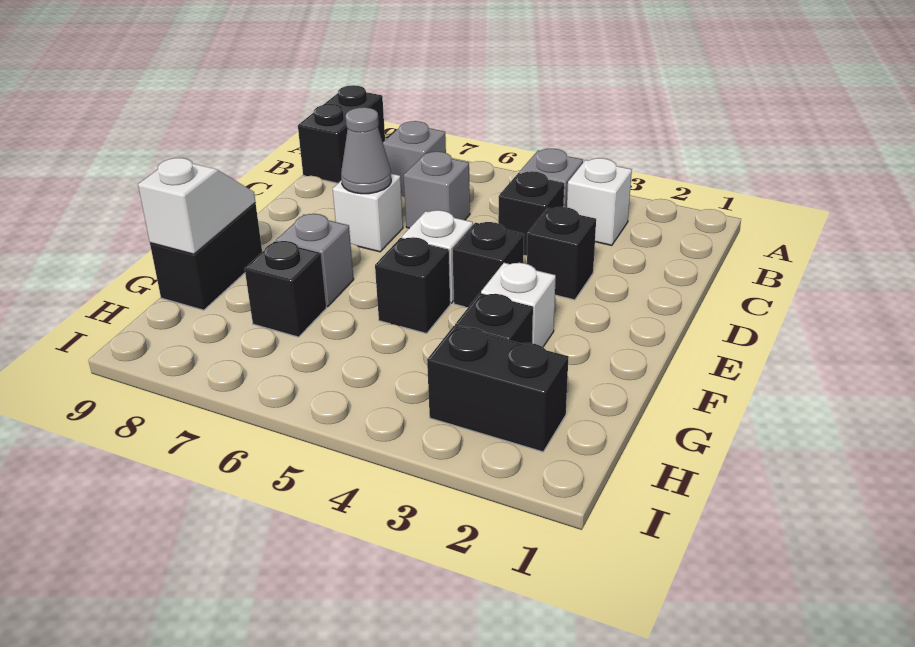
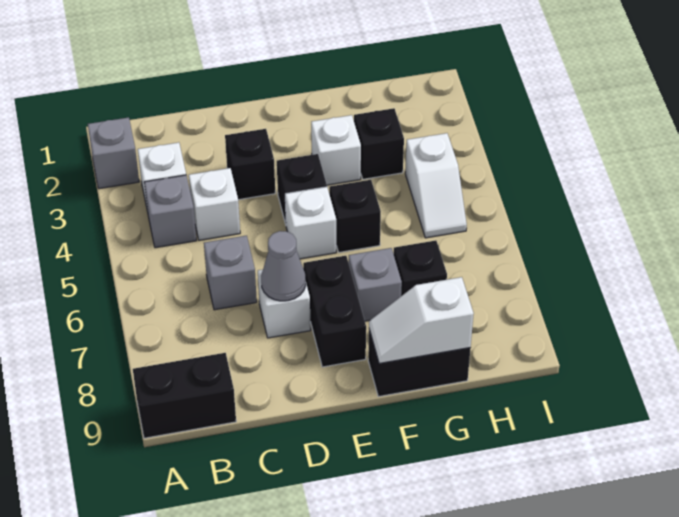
grey 1x1 brick [383,121,446,197] -> grey 1x1 brick moved to [88,117,139,189]
black 1x1 brick [498,171,565,256] -> white 1x1 brick [189,168,240,240]
black 1x2 brick [427,326,569,452] -> black 1x2 brick moved to [303,256,366,367]
none -> white 1x2 slope [405,133,467,238]

